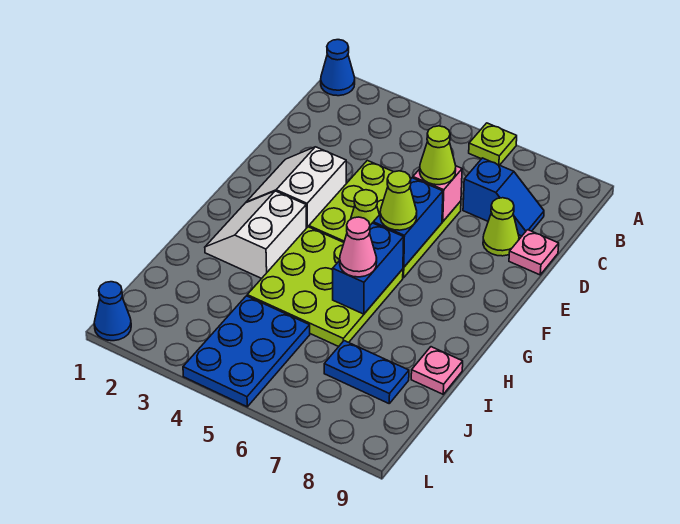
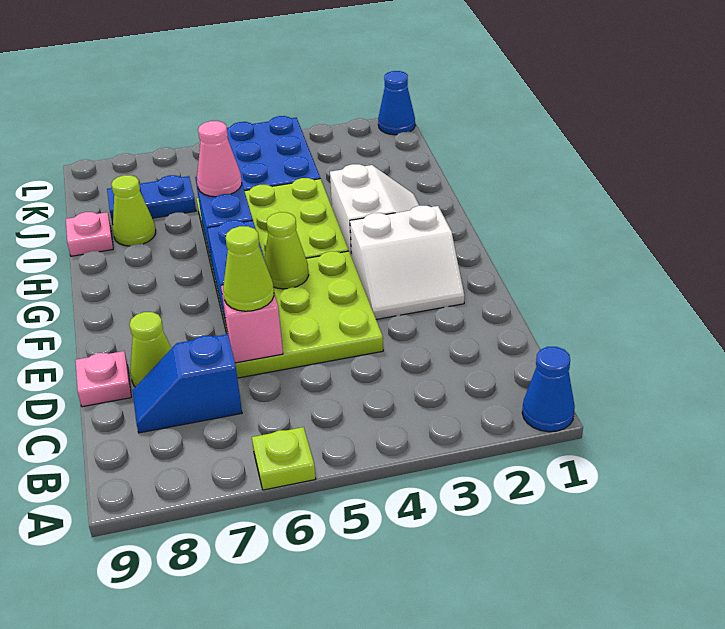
white 2x2 slope [246,147,346,228] -> white 2x2 slope turned to [350,206,464,319]
lime 1x1 cone [380,171,417,230] -> lime 1x1 cone moved to [111,175,156,246]

